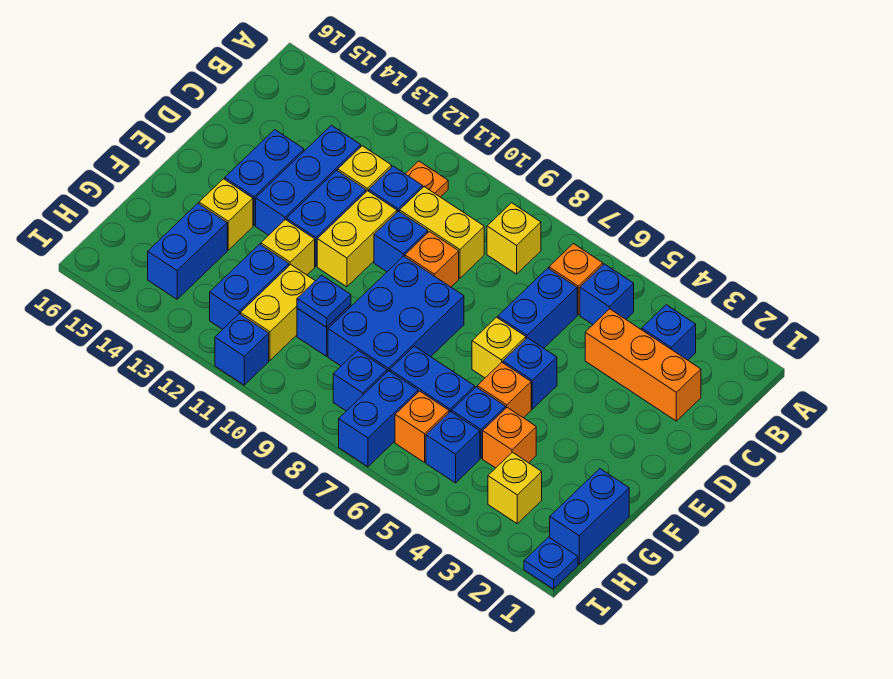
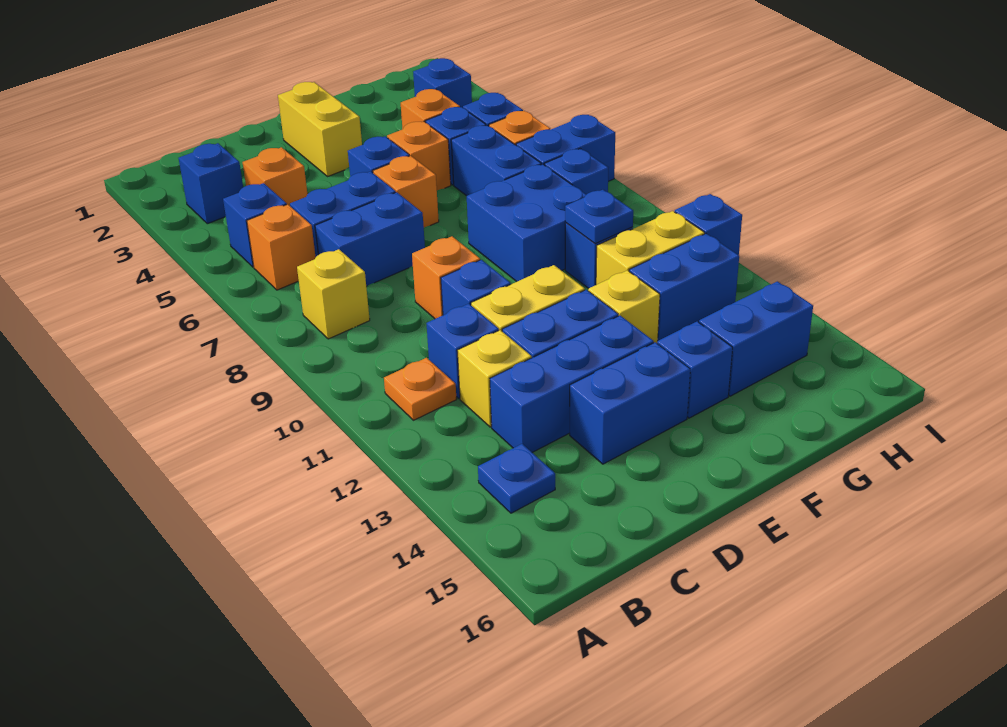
orange 1x3 brick [585,309,701,421] -> orange 1x1 brick [243,147,308,206]
yellow 1x2 brick [400,187,484,278] -> yellow 1x2 brick moved to [278,82,362,176]
yellow 1x1 brick [472,317,526,378] -> orange 1x1 brick [373,156,439,227]
blue 2x3 brick [328,256,464,372] -> blue 2x2 brick [467,164,586,281]
yellow 1x1 brick [199,179,253,250] -> blue 1x1 brick [657,321,733,418]
blue 1x2 brick [550,469,629,564] -> blue 1x2 brick moved to [315,192,425,286]
yellow 1x1 brick [488,452,542,523] -> blue 1x1 brick [413,58,472,108]
blue 1x1 plate [524,537,578,589] -> blue 1x1 plate moved to [478,444,555,513]

